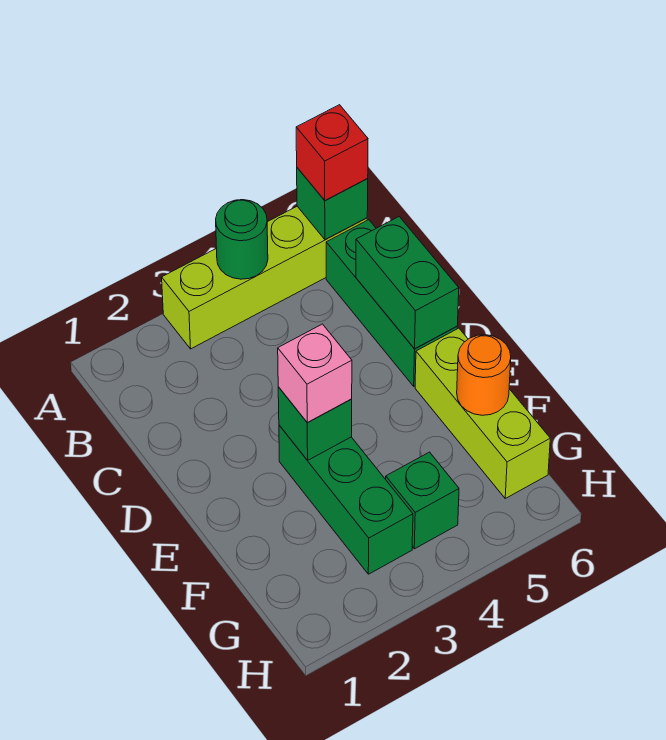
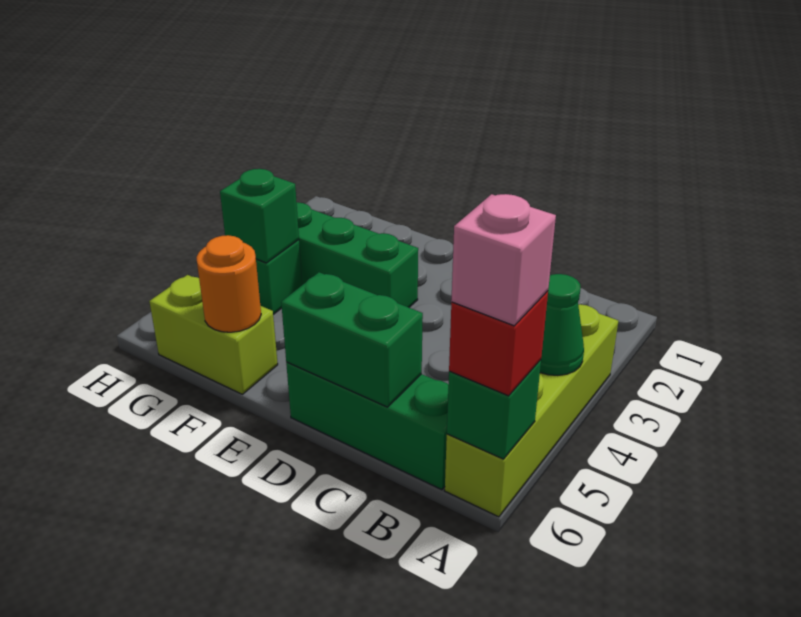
green 1x1 round brick [216,200,268,279] -> green 1x1 cone [540,274,584,375]
green 1x1 brick [278,387,352,460] -> green 1x1 brick moved to [220,169,299,263]
pink 1x1 brick [278,324,352,423] -> pink 1x1 brick moved to [451,194,556,326]
lime 1x3 brick [415,328,550,498] -> lime 1x2 brick [149,275,278,394]

